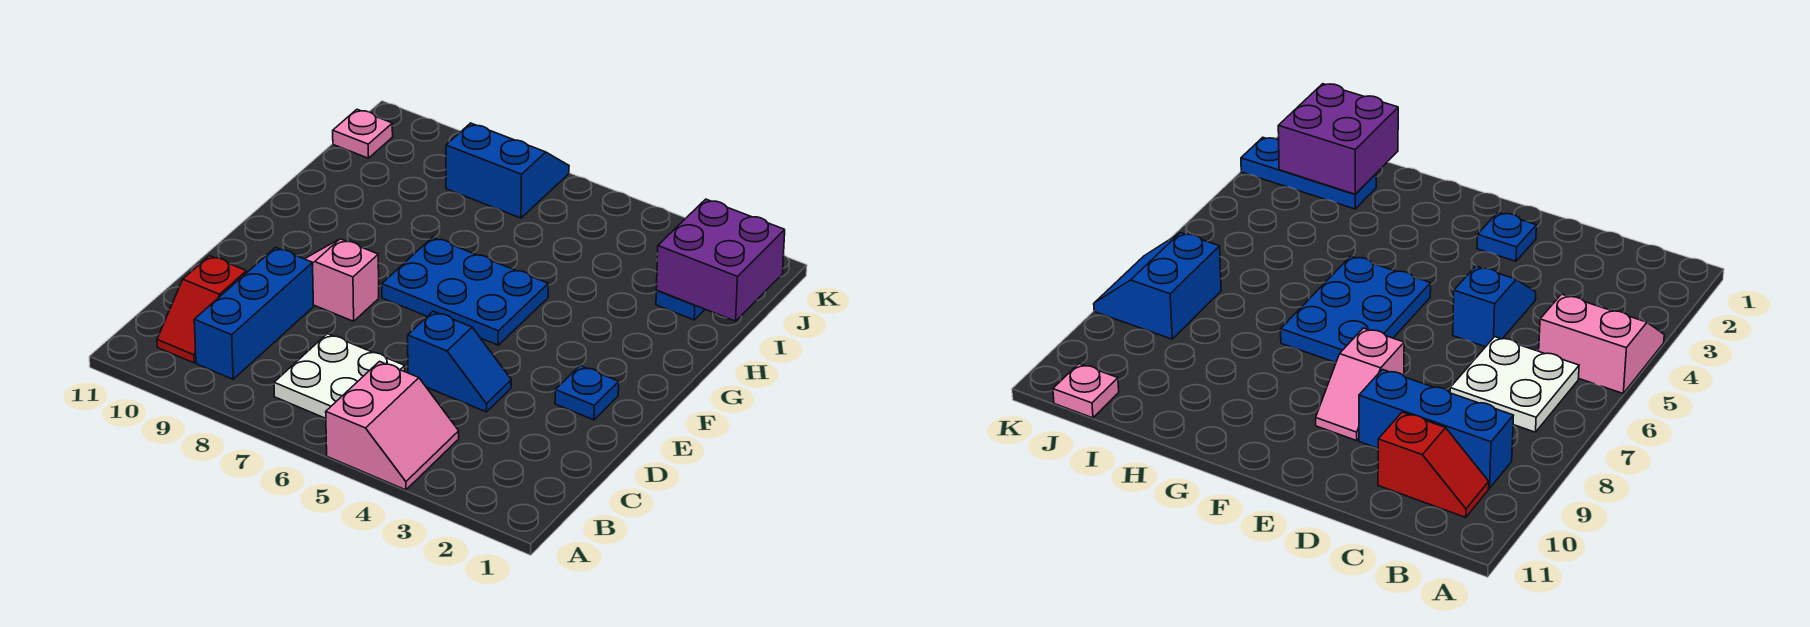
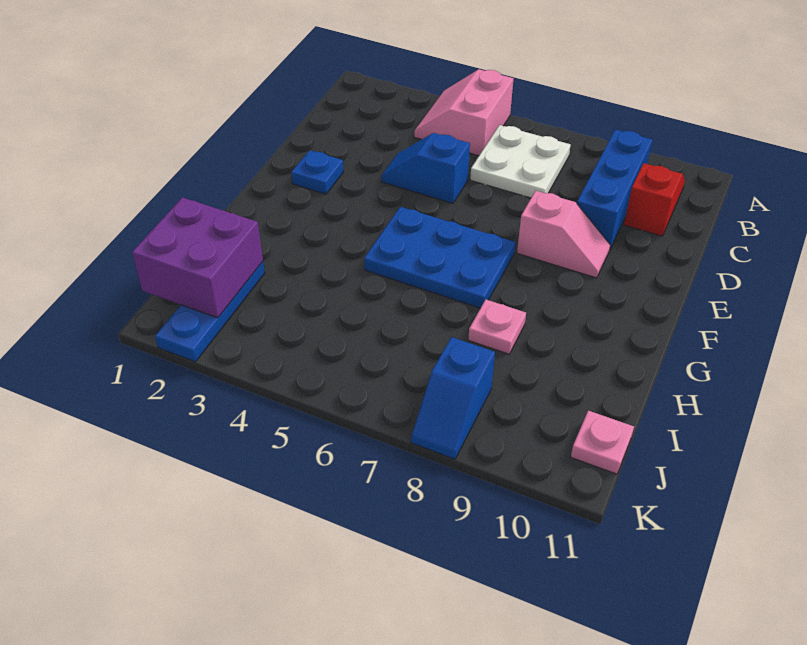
none -> pink 1x1 plate [468,300,526,354]
blue 2x2 slope [446,123,569,218] -> blue 1x2 slope [411,337,495,459]

